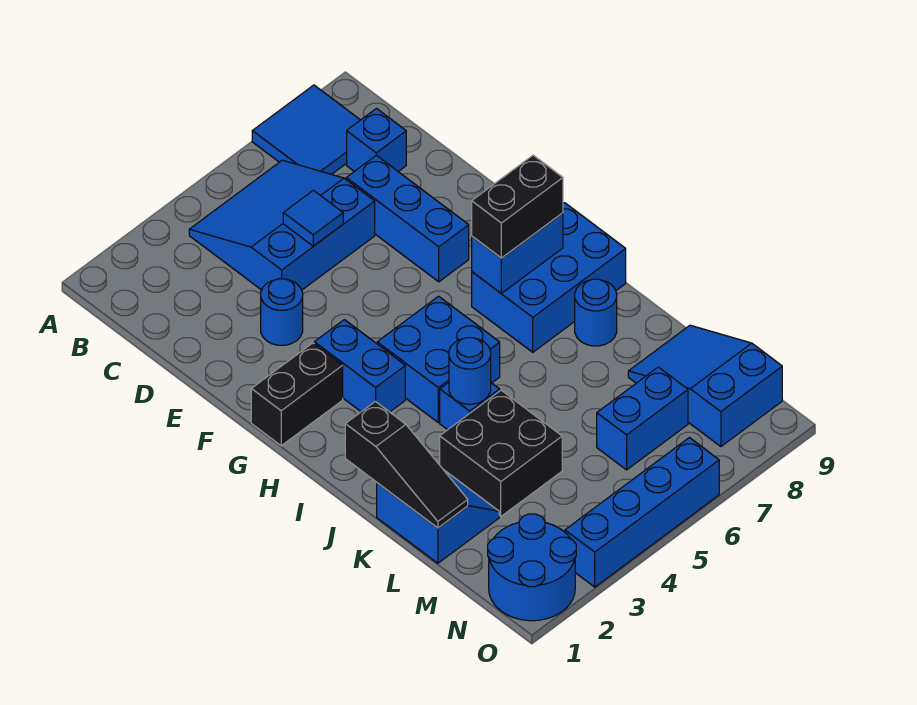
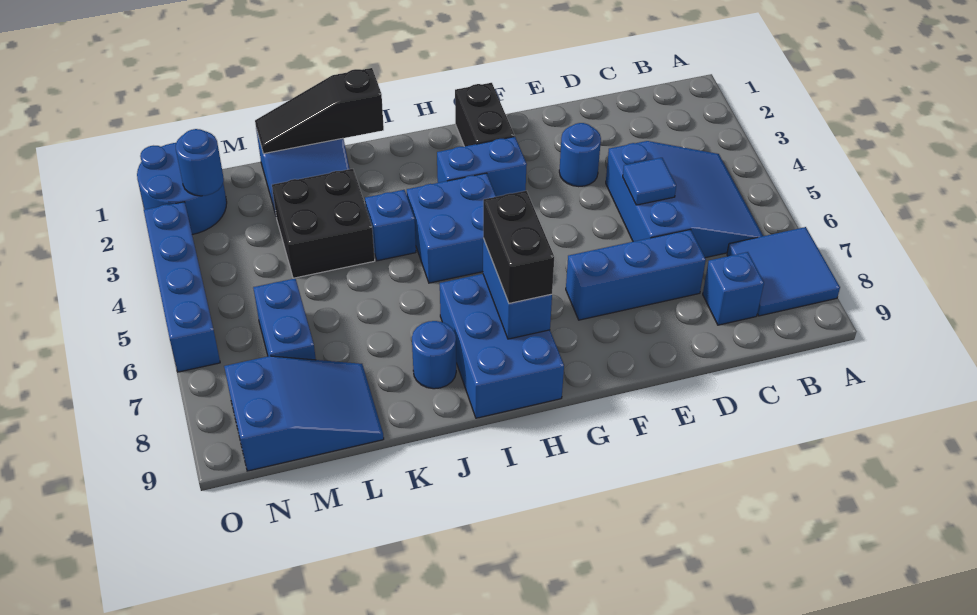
blue 1x1 round brick [449,338,491,404] -> blue 1x1 round brick moved to [176,129,224,196]

